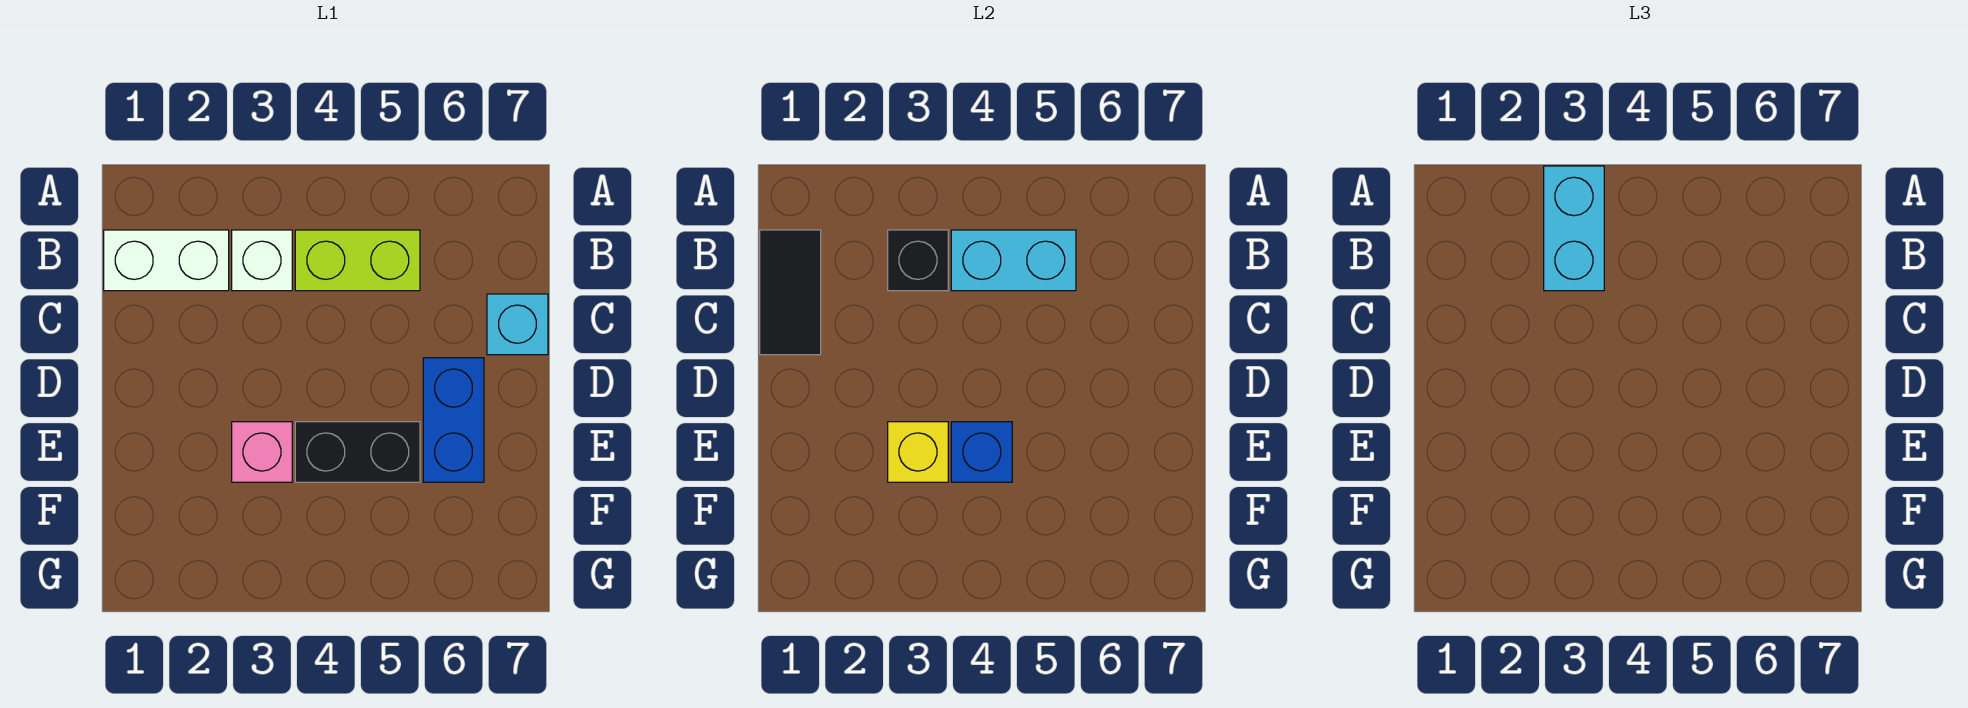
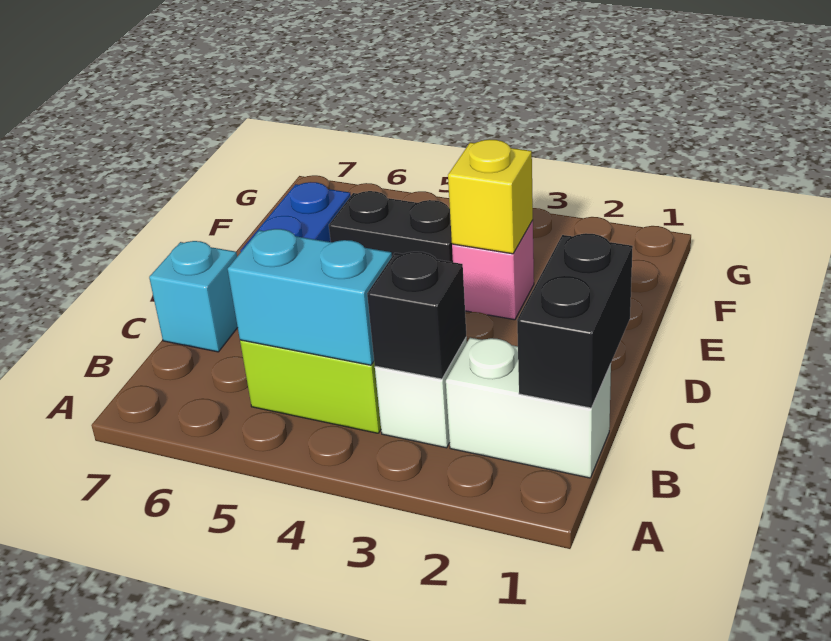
cyan 1x2 brick [1544,166,1604,291] -> none
black 1x2 tile [760,230,821,355] -> black 1x2 brick [517,233,633,408]
blue 1x1 brick [951,422,1012,482] -> none

